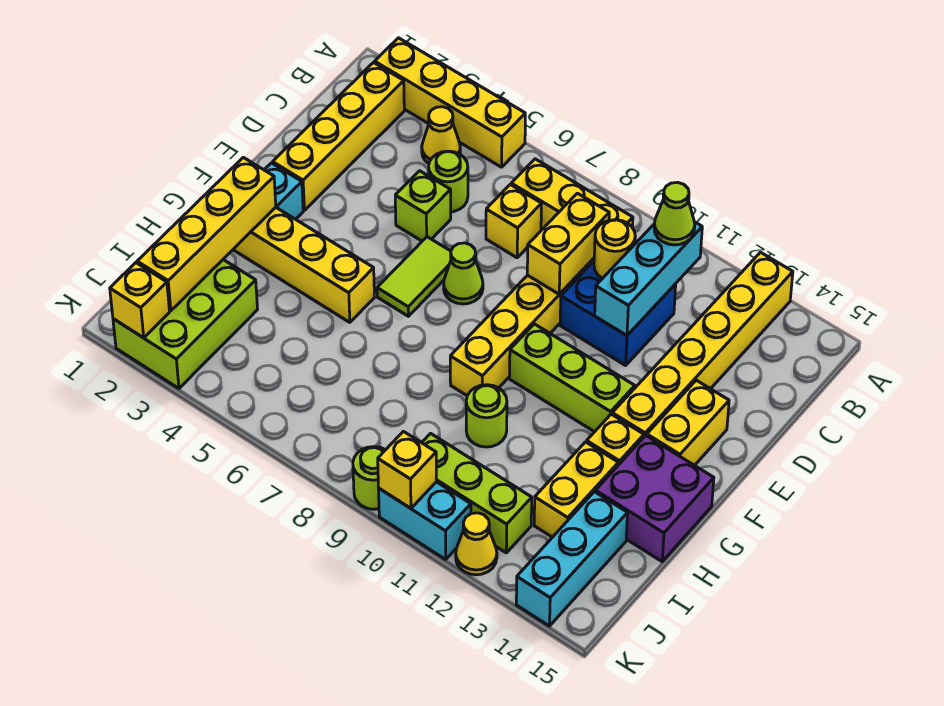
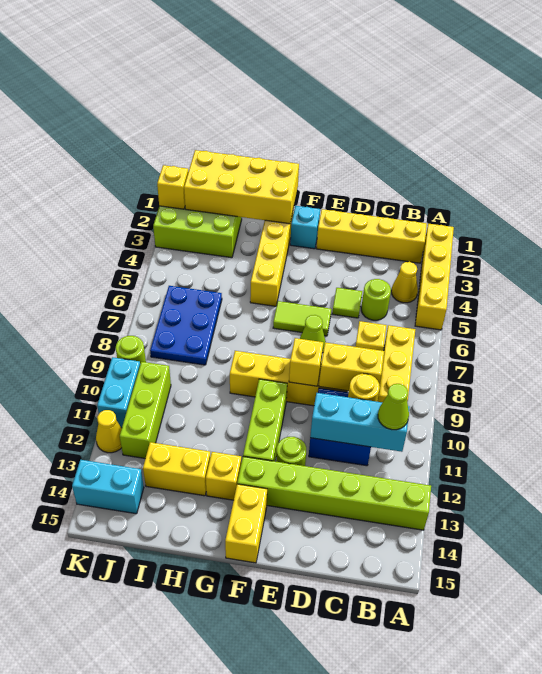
yellow 1x6 brick [612,252,793,437] -> lime 1x6 brick [237,457,431,530]
lime 1x1 brick [395,171,451,241] -> lime 1x1 tile [332,288,362,318]
yellow 1x2 brick [647,380,729,465] -> yellow 1x2 brick turned to [225,484,267,563]
yellow 1x4 brick [137,157,276,311] -> yellow 2x4 brick [184,150,299,224]
purple 2x2 brick [596,436,714,561] -> none
lime 1x1 round brick [466,385,507,447] -> lime 1x1 round brick moved to [276,437,306,466]
none -> blue 2x3 plate [150,286,222,365]
cyan 1x3 brick [516,492,628,626] -> cyan 1x2 brick [72,460,144,514]
yellow 1x1 brick [378,431,436,508] -> yellow 1x1 brick moved to [289,338,323,386]

